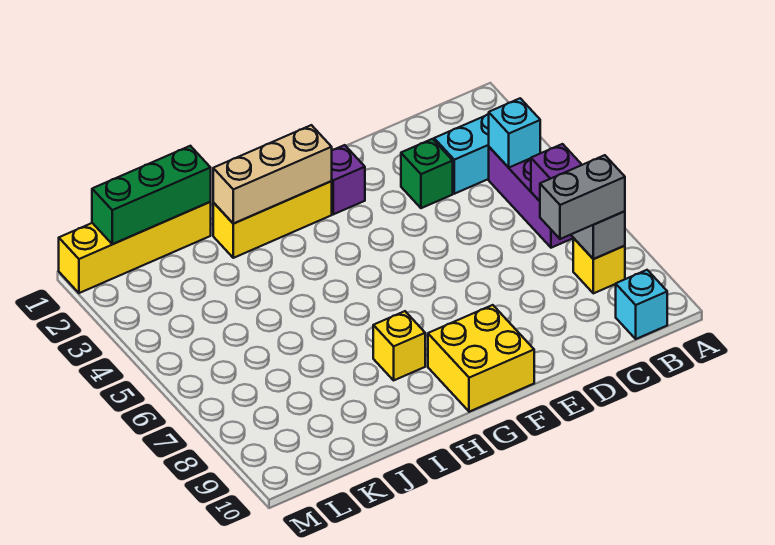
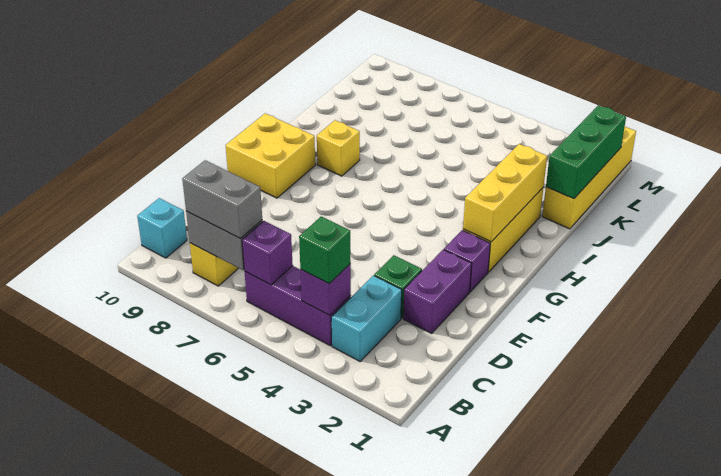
cyan 1x1 brick [489,98,540,168] -> purple 1x1 brick [300,264,351,316]
none -> green 1x1 brick [299,217,351,284]
grey 1x2 brick [540,155,625,239] -> grey 1x2 brick turned to [182,160,262,239]
none -> purple 1x2 brick [403,250,472,333]
tan 1x3 brick [213,125,332,224] -> yellow 1x3 brick [463,144,547,242]

